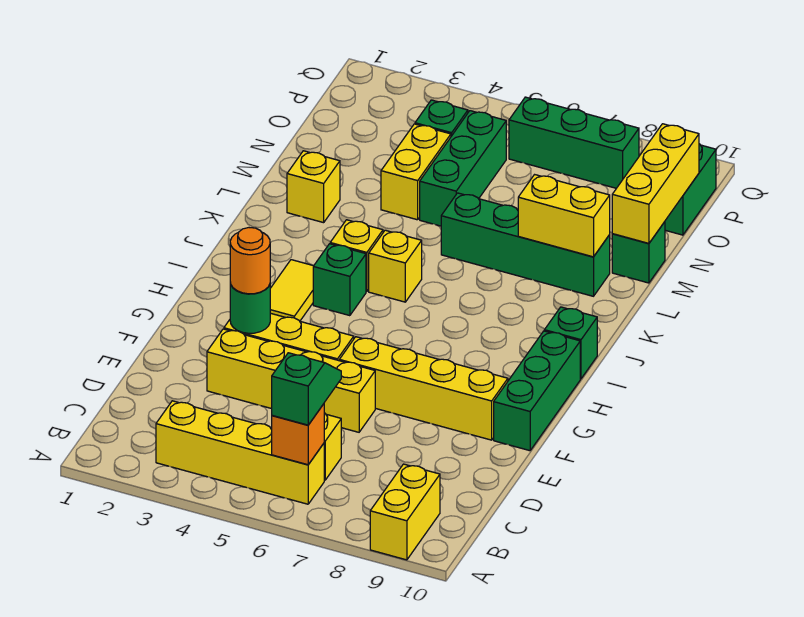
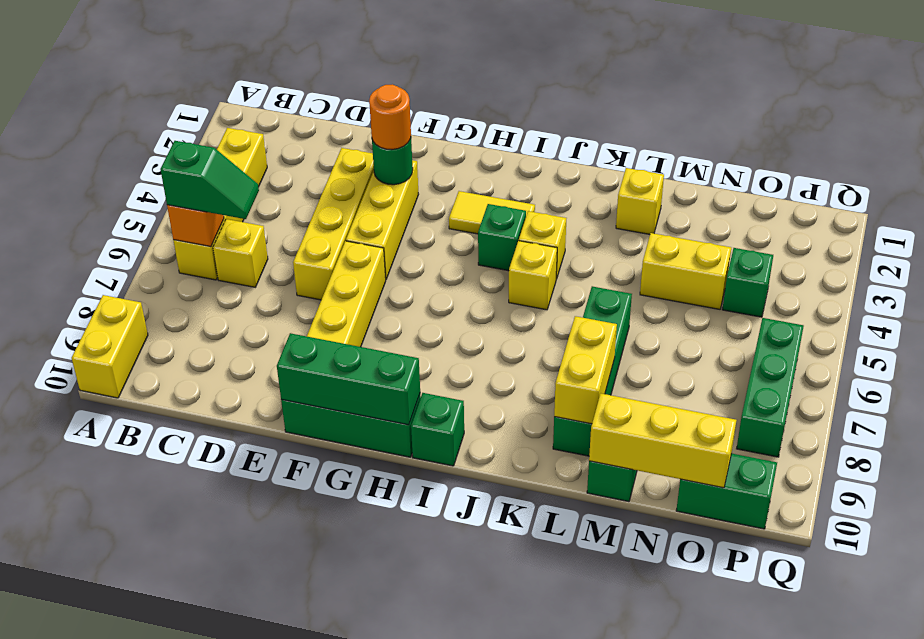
yellow 1x2 brick [370,464,440,560] -> yellow 1x2 brick turned to [72,295,148,398]
green 1x3 brick [420,111,506,226] -> green 1x3 brick moved to [277,333,420,425]

